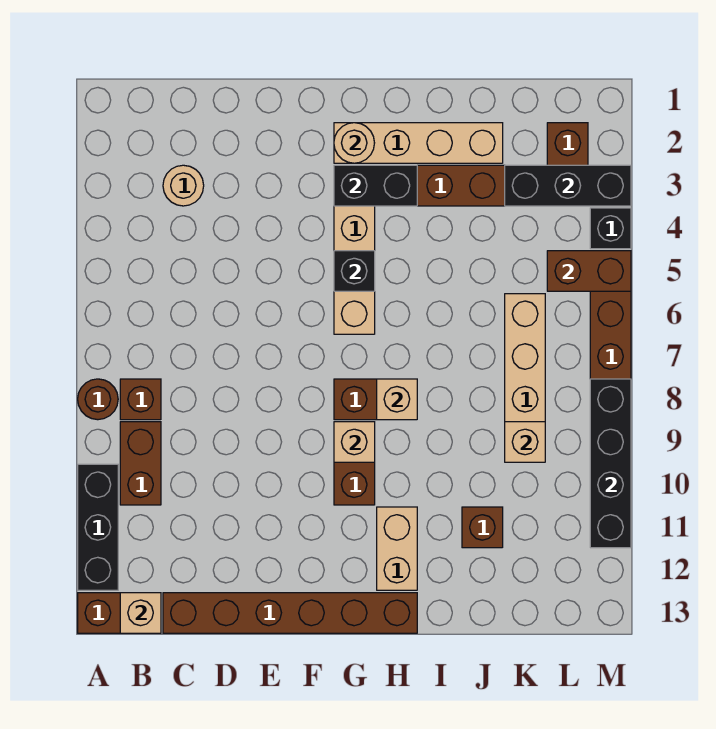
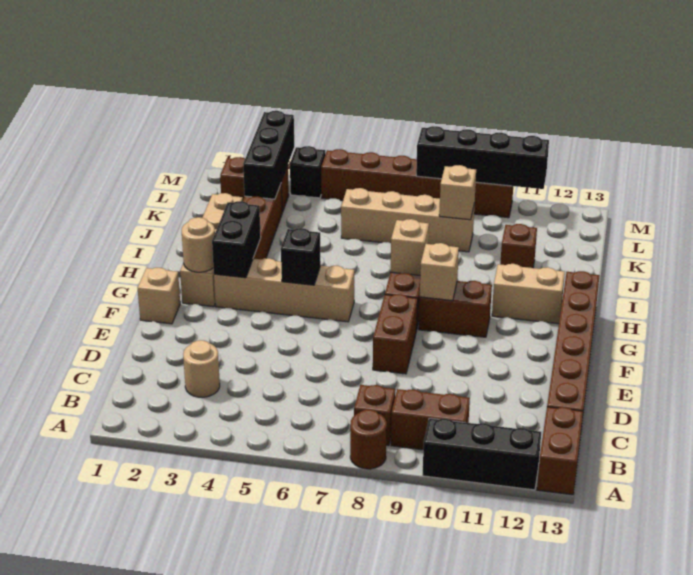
tan 1x1 brick [120,593,161,633] -> tan 1x1 brick moved to [138,268,180,324]
brown 1x2 brick [547,251,631,291] -> brown 1x2 brick moved to [373,294,418,374]

